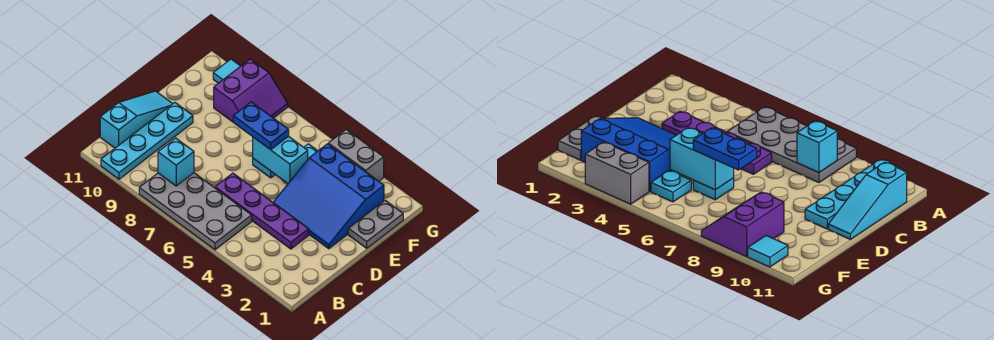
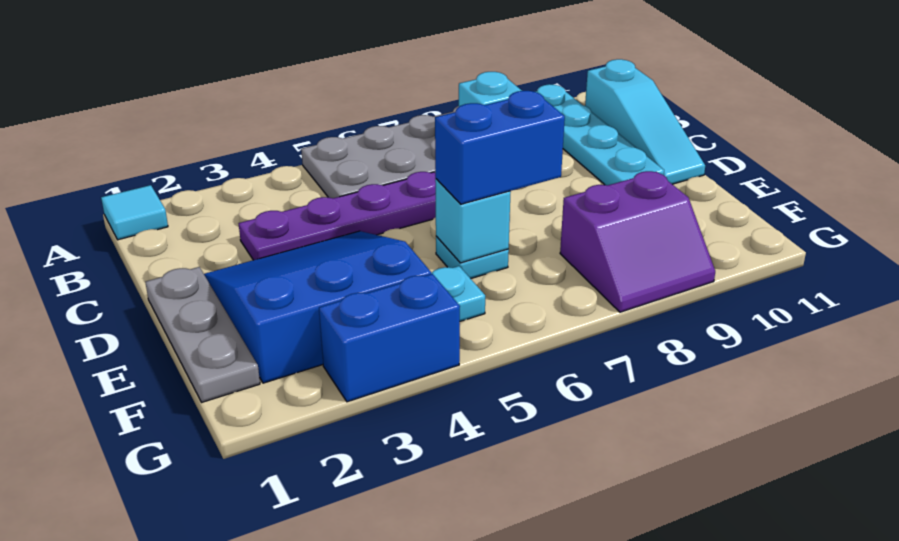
grey 1x2 plate [348,200,403,248] -> grey 1x3 plate [145,267,260,402]
cyan 1x2 brick [253,136,308,183] -> cyan 1x1 brick [435,179,511,263]
blue 1x2 plate [233,102,289,150] -> blue 1x2 brick [435,91,565,204]
purple 2x2 slope [214,59,288,122] -> purple 2x2 slope turned to [560,171,715,312]
grey 1x2 brick [328,130,384,181] -> blue 1x2 brick [319,274,460,402]
cyan 1x1 tile [213,59,240,83] -> cyan 1x1 tile moved to [101,185,168,240]

